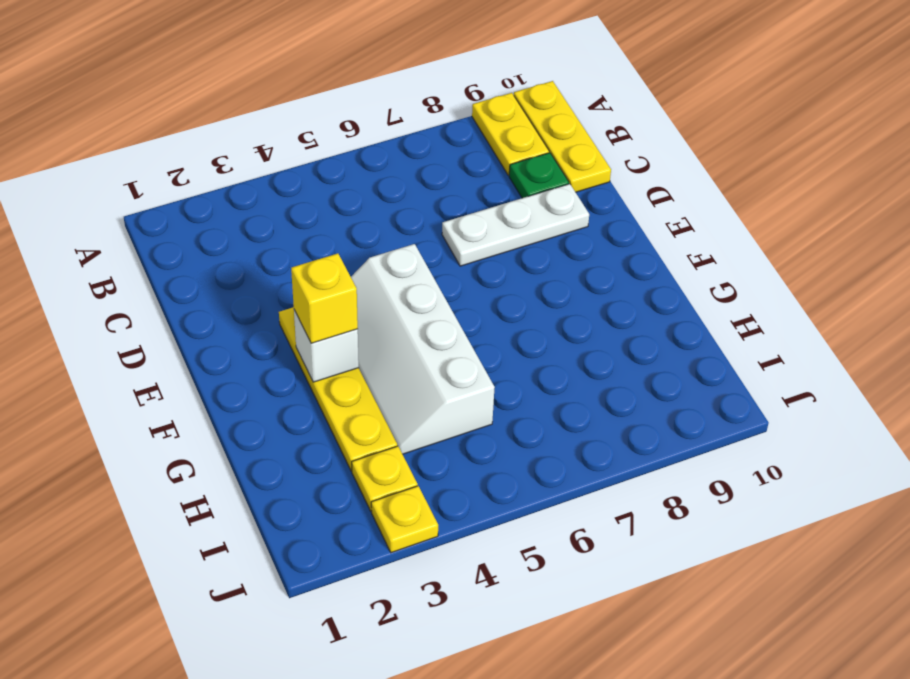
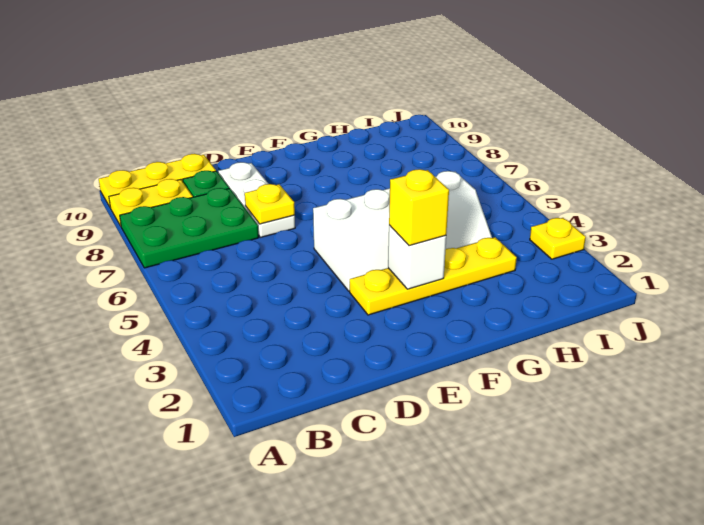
none -> green 2x3 plate [120,188,259,268]
yellow 1x1 plate [352,446,418,511] -> yellow 1x1 plate moved to [245,184,295,224]

